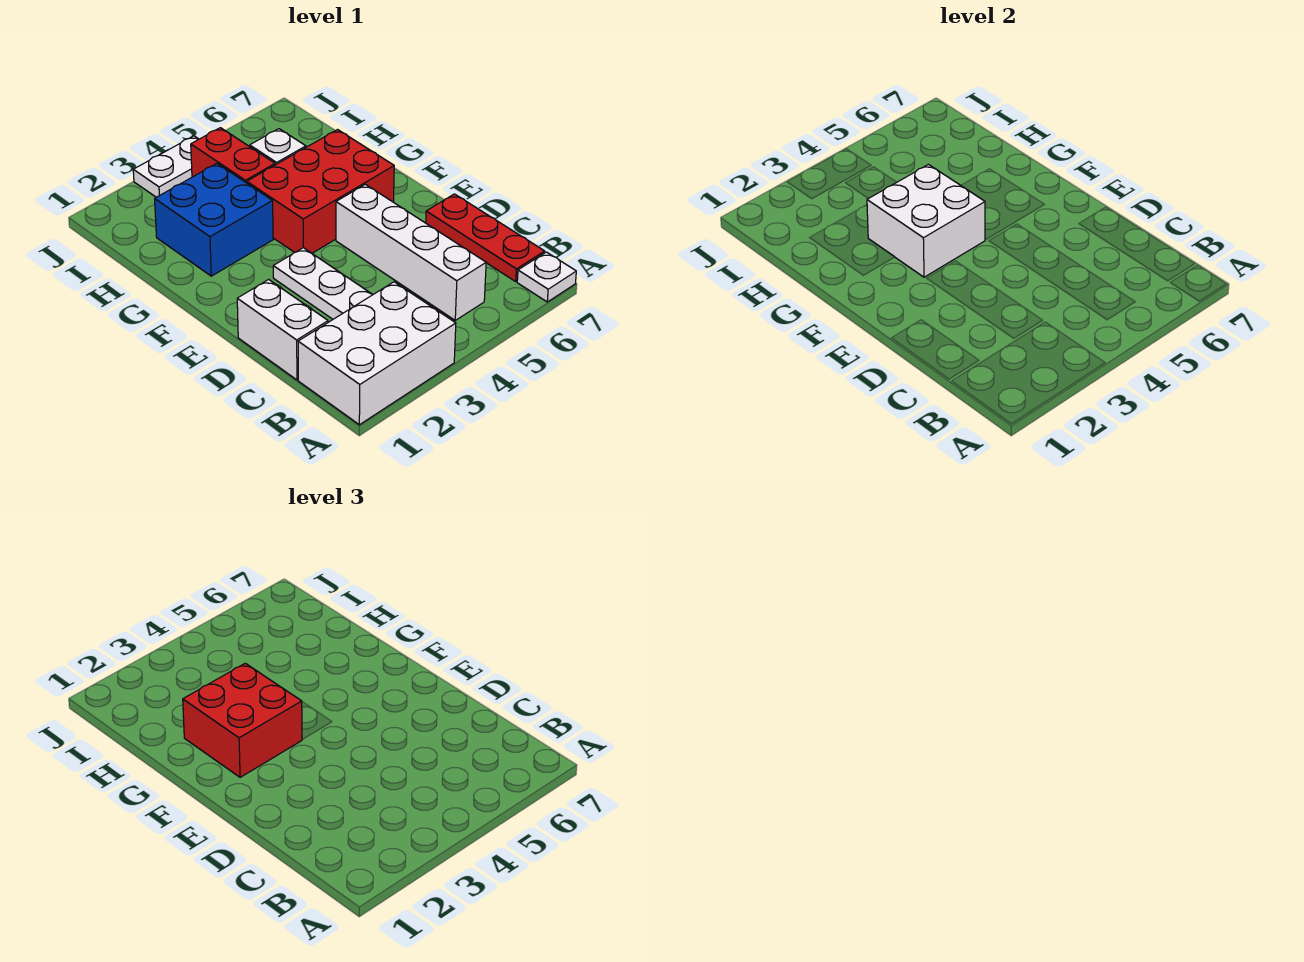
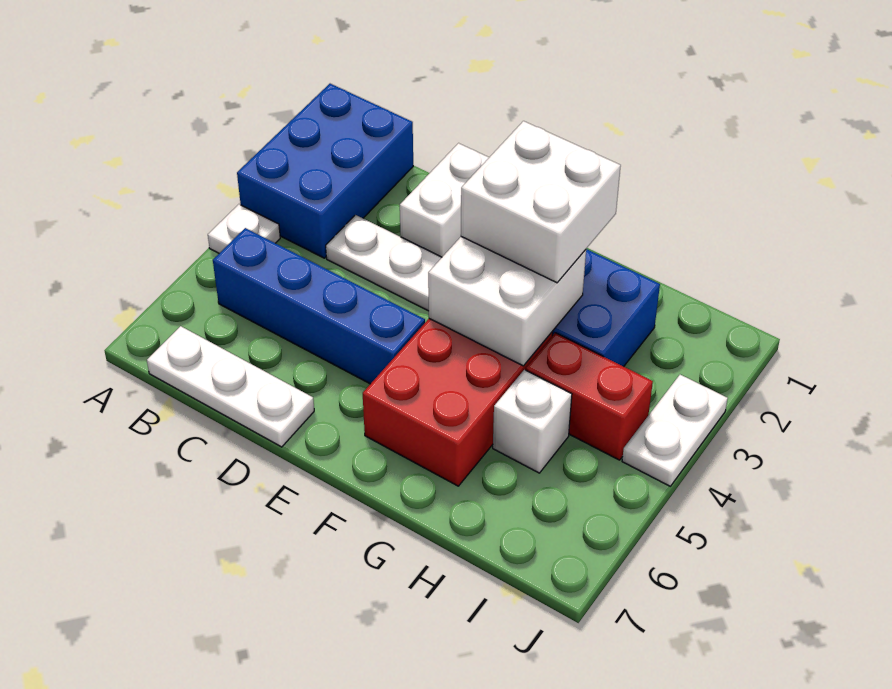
white 2x3 brick [298,282,456,425] -> blue 2x3 brick [237,84,413,258]
white 1x1 plate [517,252,576,302] -> white 1x1 plate moved to [208,204,280,253]
white 1x4 brick [336,184,486,320] -> blue 1x4 brick [213,228,425,384]
red 1x3 plate [426,194,545,282] -> white 1x3 plate [147,326,314,447]
white 1x2 brick [237,280,328,380] -> white 1x2 brick turned to [400,143,489,257]
red 2x2 brick [183,663,302,777] -> white 2x2 brick [461,121,621,283]

